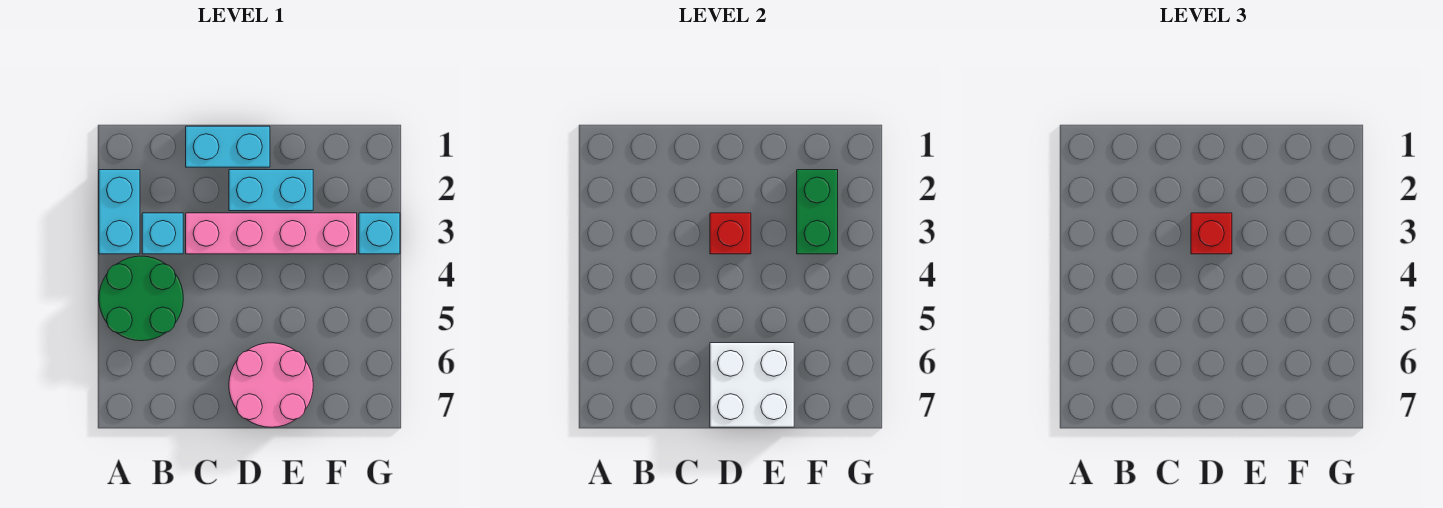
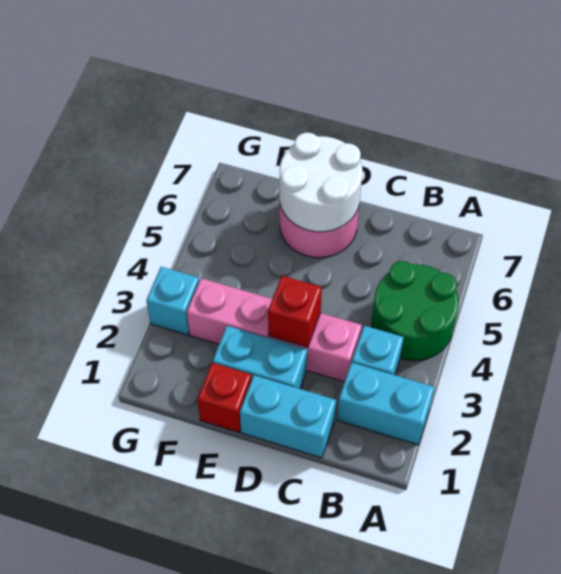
cyan 1x2 brick [99,170,140,254] -> cyan 1x2 brick turned to [337,362,434,445]
red 1x1 brick [1191,213,1232,254] -> red 1x1 brick moved to [198,363,252,432]
white 2x2 brick [710,343,794,427] -> white 2x2 round brick [280,133,362,232]
green 1x2 brick [797,170,838,254] -> none

